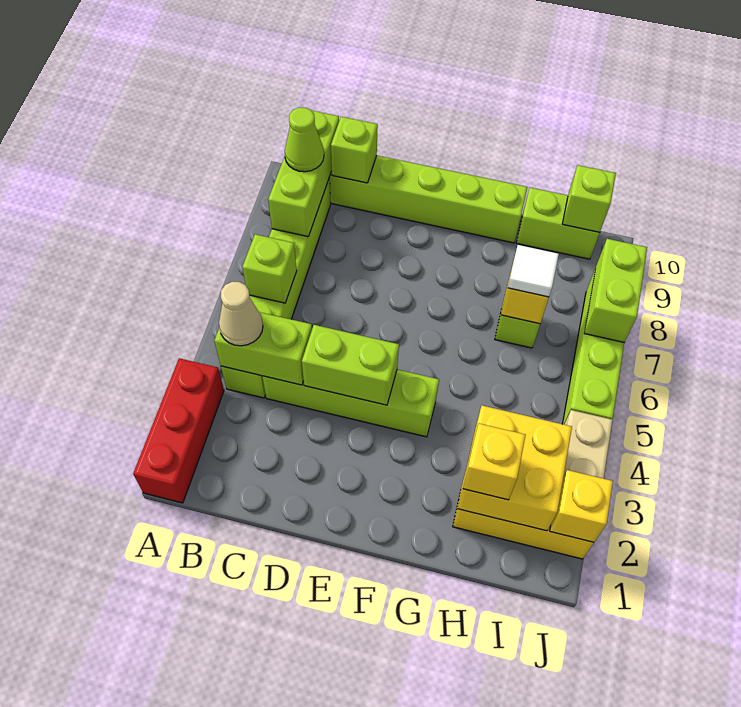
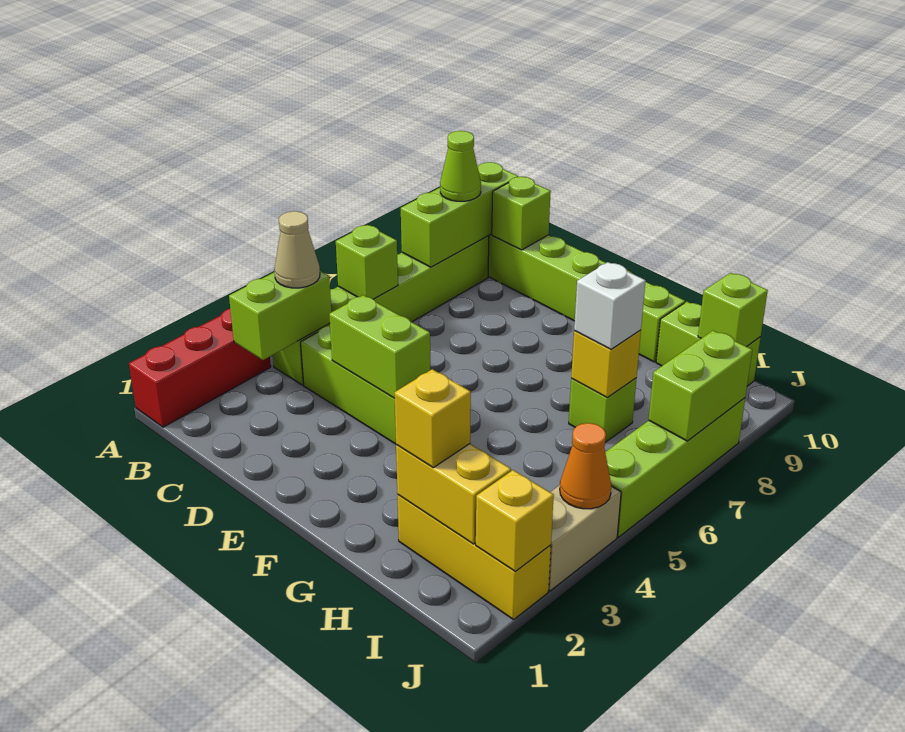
lime 1x2 brick [214,312,312,385] -> lime 1x2 brick turned to [229,271,331,360]
yellow 2x2 brick [458,406,572,531] -> yellow 1x2 brick [396,444,511,544]
white 1x1 tile [508,245,559,297] -> white 1x1 brick [574,262,646,349]
none -> orange 1x1 cone [560,423,611,509]

